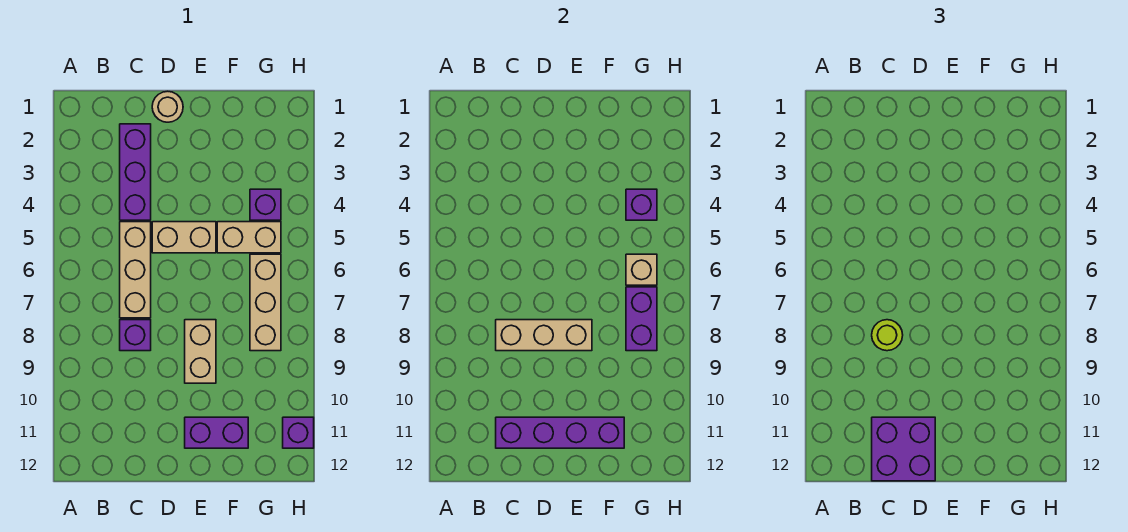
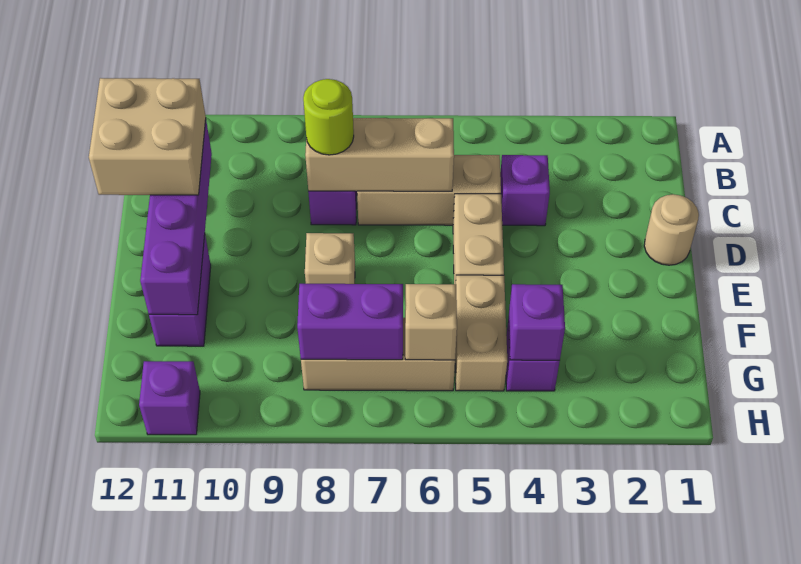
purple 1x3 brick [120,124,151,220] -> purple 1x1 brick [500,155,550,226]
tan 1x3 brick [496,320,592,351] -> tan 1x3 brick turned to [305,118,454,191]
purple 2x2 brick [872,417,935,481] -> tan 2x2 brick [89,78,206,195]
tan 1x2 brick [185,320,216,383] -> tan 1x1 brick [305,233,355,284]

